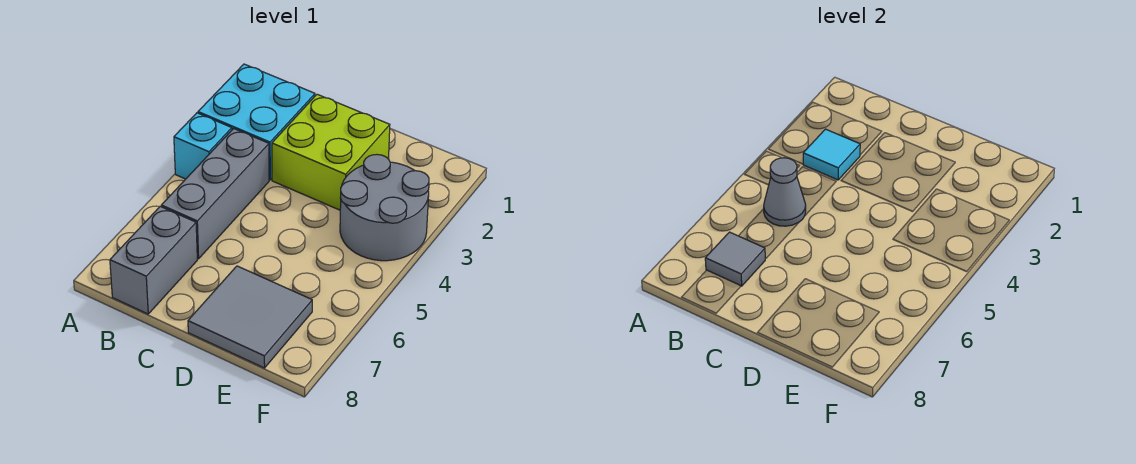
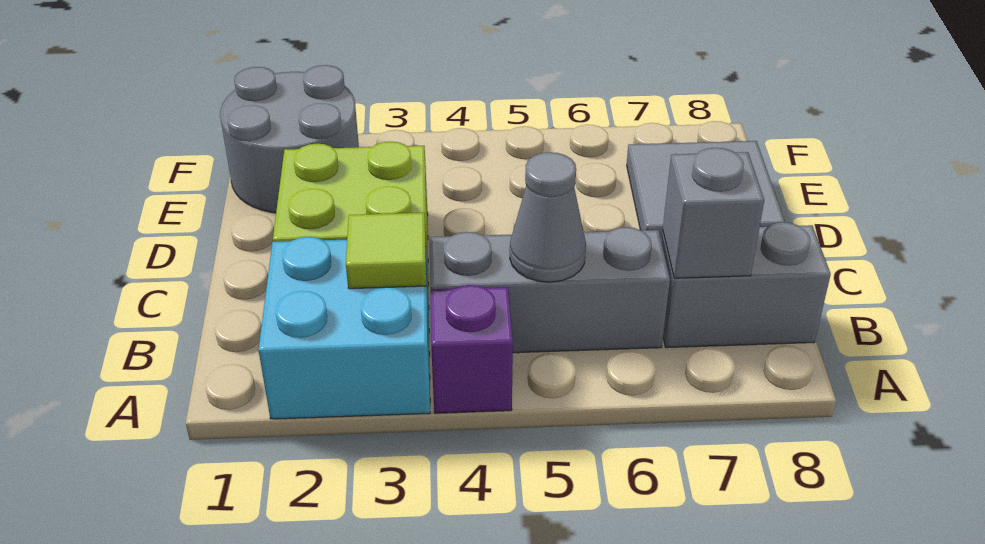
cyan 1x1 brick [174,113,232,179] -> purple 1x1 brick [430,285,513,413]
cyan 1x1 tile [803,129,860,180] -> lime 1x1 tile [346,213,426,289]
grey 1x1 tile [705,232,765,286] -> grey 1x1 brick [663,148,764,278]
grey 2x2 round brick [340,155,429,261] -> grey 2x2 round brick moved to [220,65,359,213]

